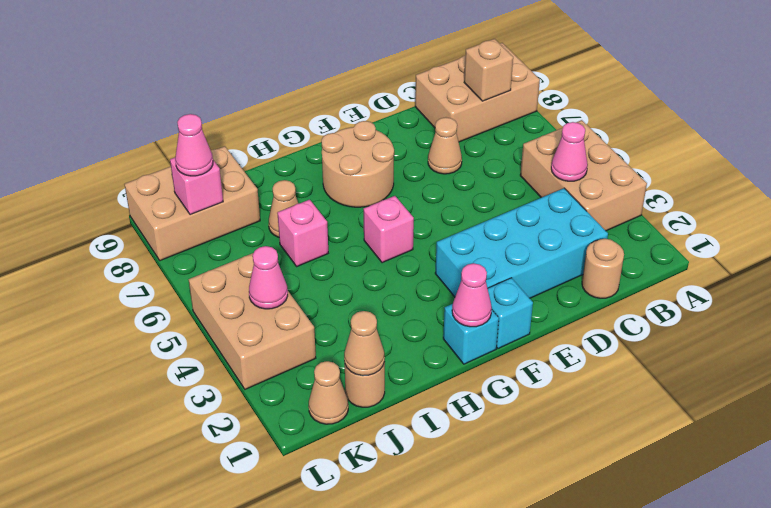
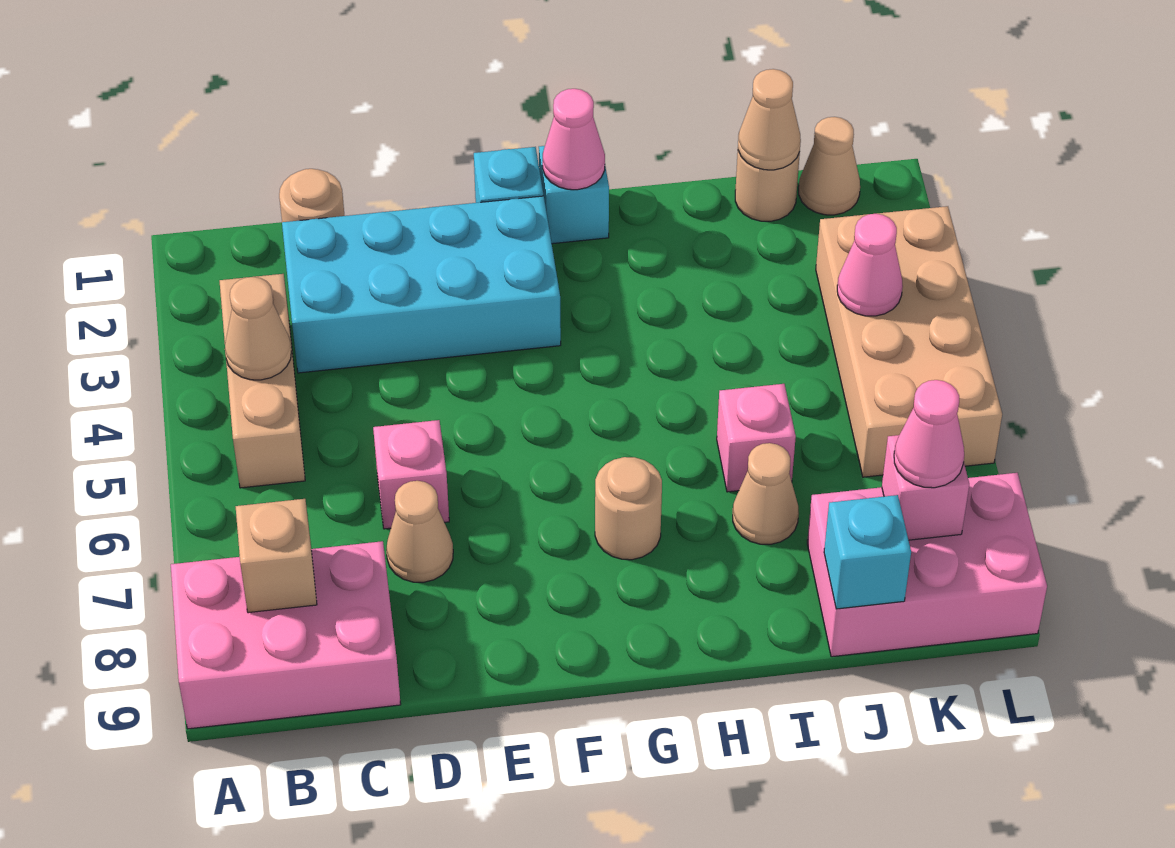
tan 2x3 brick [520,120,647,231] -> tan 1x3 brick [220,274,305,488]
tan 2x3 brick [415,43,540,142] -> pink 2x3 brick [171,541,401,729]
pink 1x1 cone [551,122,588,181] -> tan 1x1 cone [225,277,291,380]
tan 2x2 round brick [321,121,394,207] -> tan 1x1 round brick [595,457,662,560]
pink 1x1 brick [363,196,414,263] -> pink 1x1 brick moved to [373,420,449,529]
tan 2x3 brick [124,146,260,261] -> pink 2x3 brick [807,473,1047,657]
none -> cyan 1x1 brick [824,495,911,609]
tan 2x3 brick [189,253,316,389] -> tan 2x4 brick [816,206,1002,477]

